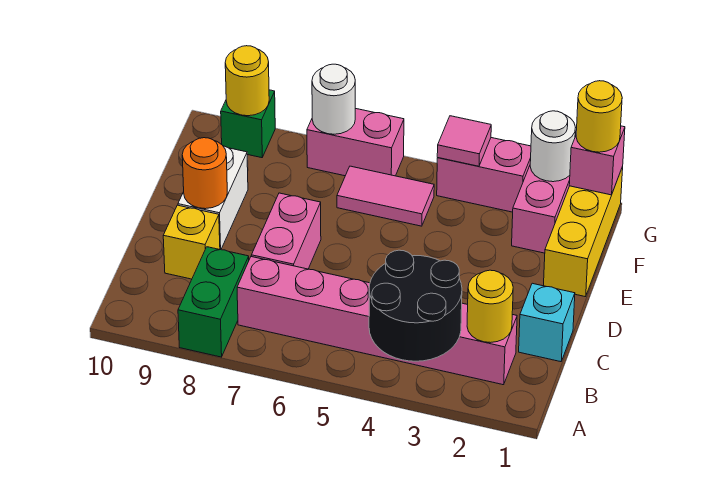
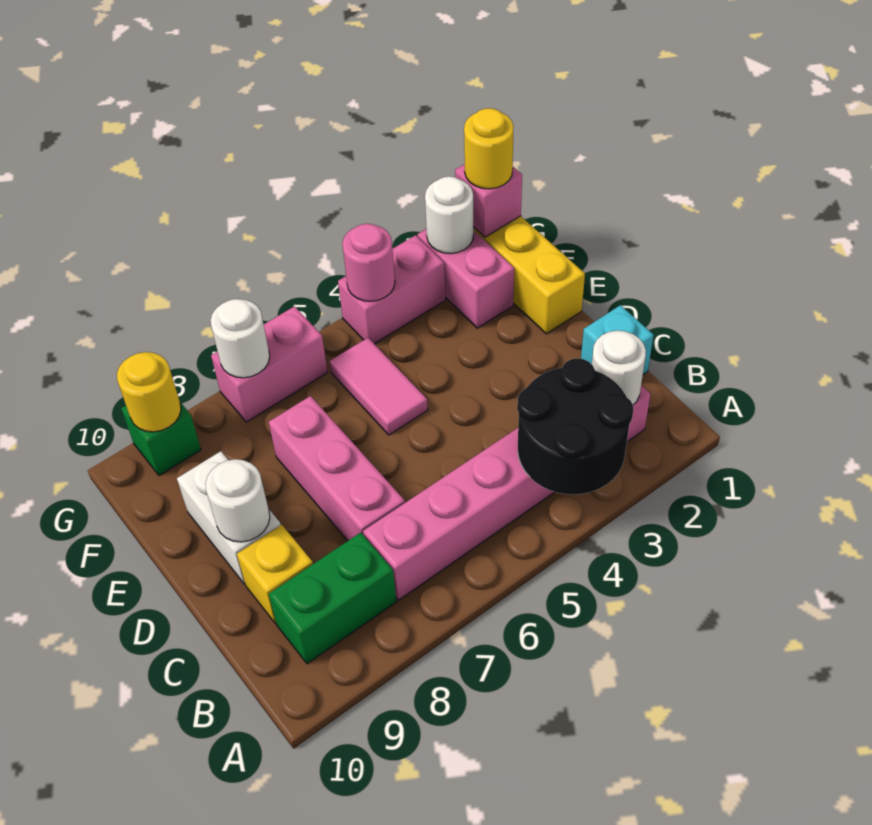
green 1x2 brick [178,247,249,357] -> green 1x2 brick turned to [269,532,396,664]
yellow 1x1 round brick [467,270,513,343] -> white 1x1 round brick [592,331,646,405]
pink 1x2 brick [251,193,321,269] -> pink 1x3 brick [269,396,405,541]
orange 1x1 round brick [182,138,227,209] -> white 1x1 round brick [205,459,270,542]
pink 1x2 tile [337,166,434,226] -> pink 1x2 tile turned to [329,338,428,435]
pink 1x1 tile [437,116,491,166] -> pink 1x1 round brick [342,224,395,301]

